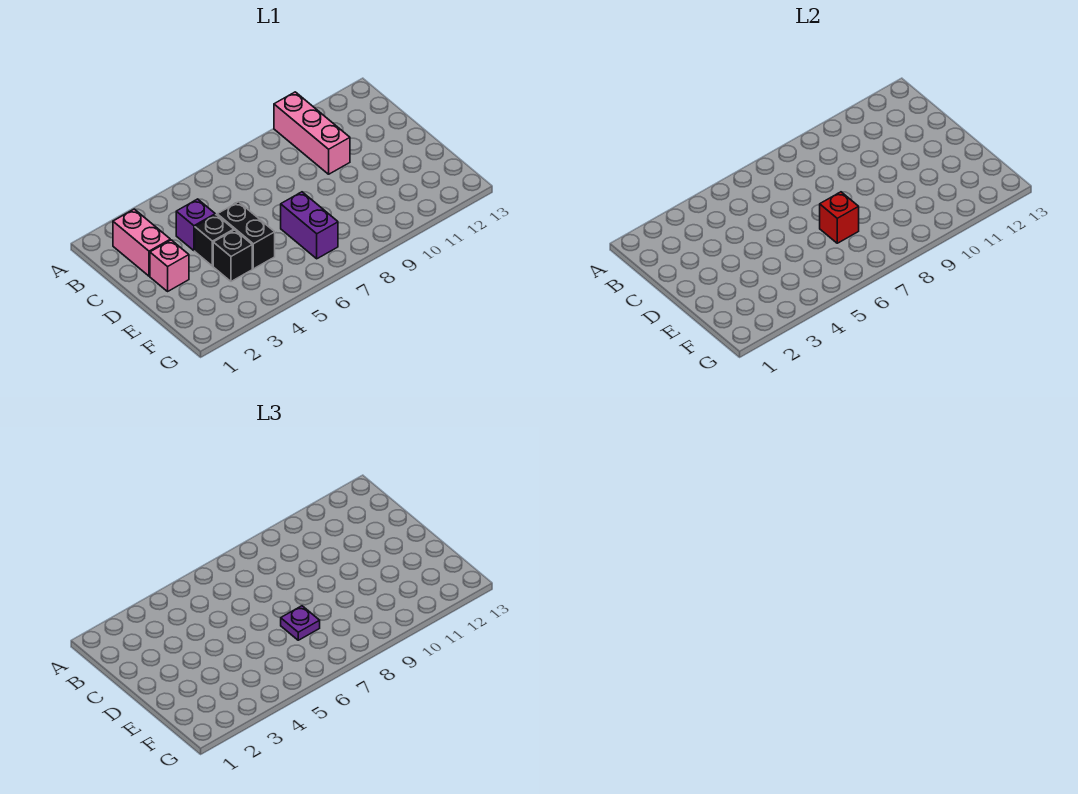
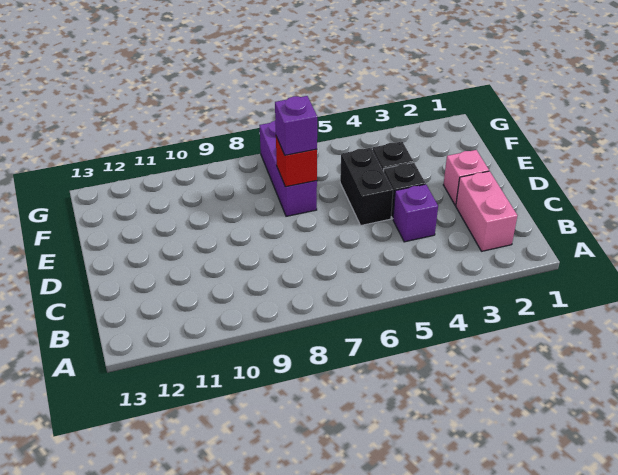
pink 1x3 brick [274,92,350,174] -> none
purple 1x2 brick [281,192,338,259] -> purple 1x3 brick [259,121,317,216]
purple 1x1 plate [281,606,320,640] -> purple 1x1 brick [275,96,317,155]

